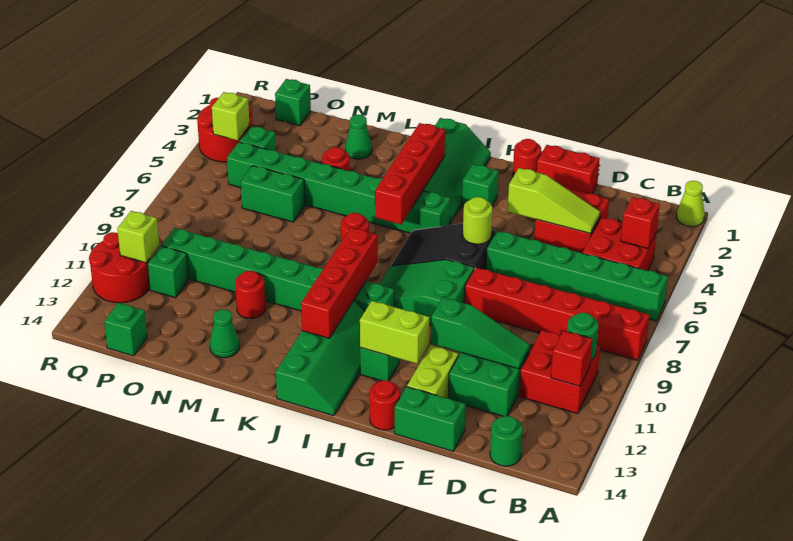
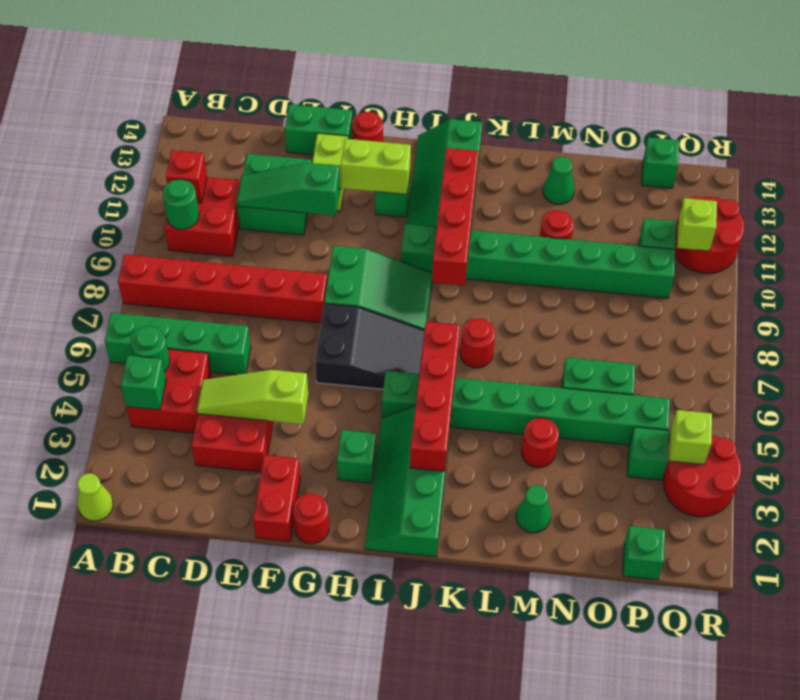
green 1x6 brick [486,231,668,321] -> green 1x4 brick [105,313,251,375]
red 1x1 brick [621,197,660,248] -> green 1x1 brick [121,355,166,410]
green 1x1 round brick [490,416,523,466] -> green 1x1 round brick moved to [131,326,170,372]
red 1x2 brick [537,145,600,194] -> red 1x2 brick turned to [253,455,300,542]
lime 1x1 round brick [463,197,492,244] -> none

